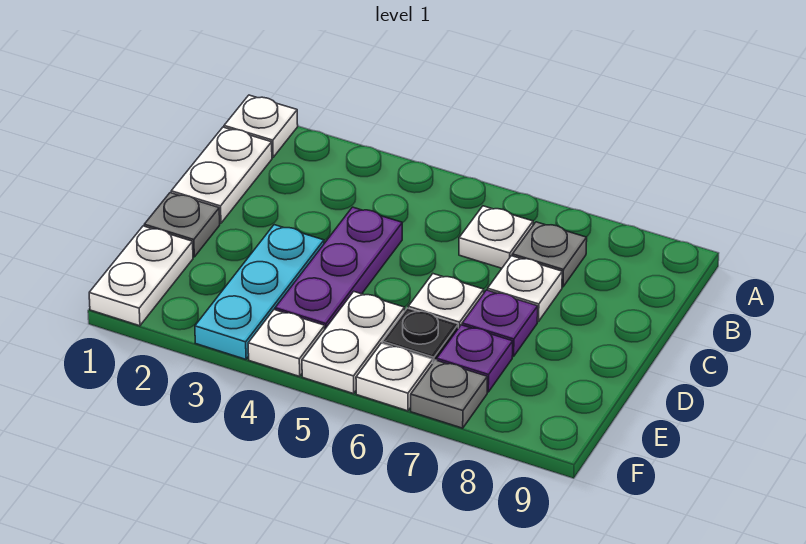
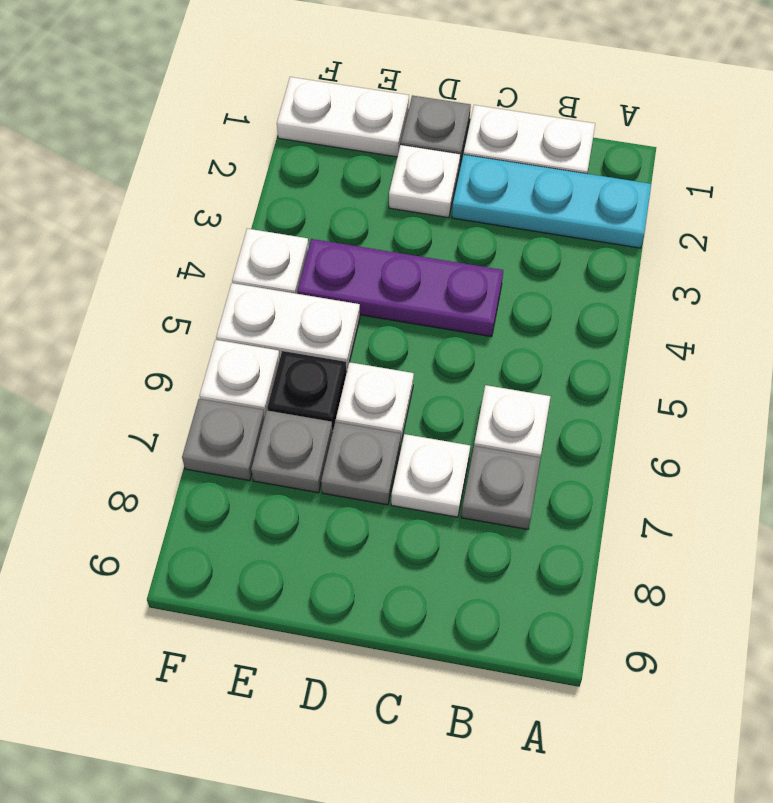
white 1x1 plate [224,95,298,157] -> white 1x1 plate moved to [389,145,460,218]
cyan 1x3 plate [195,225,324,359] -> cyan 1x3 plate moved to [452,155,651,248]
purple 1x1 plate [462,290,538,357] -> grey 1x1 plate [321,422,401,505]
purple 1x1 plate [437,325,513,392] -> grey 1x1 plate [251,410,333,493]

